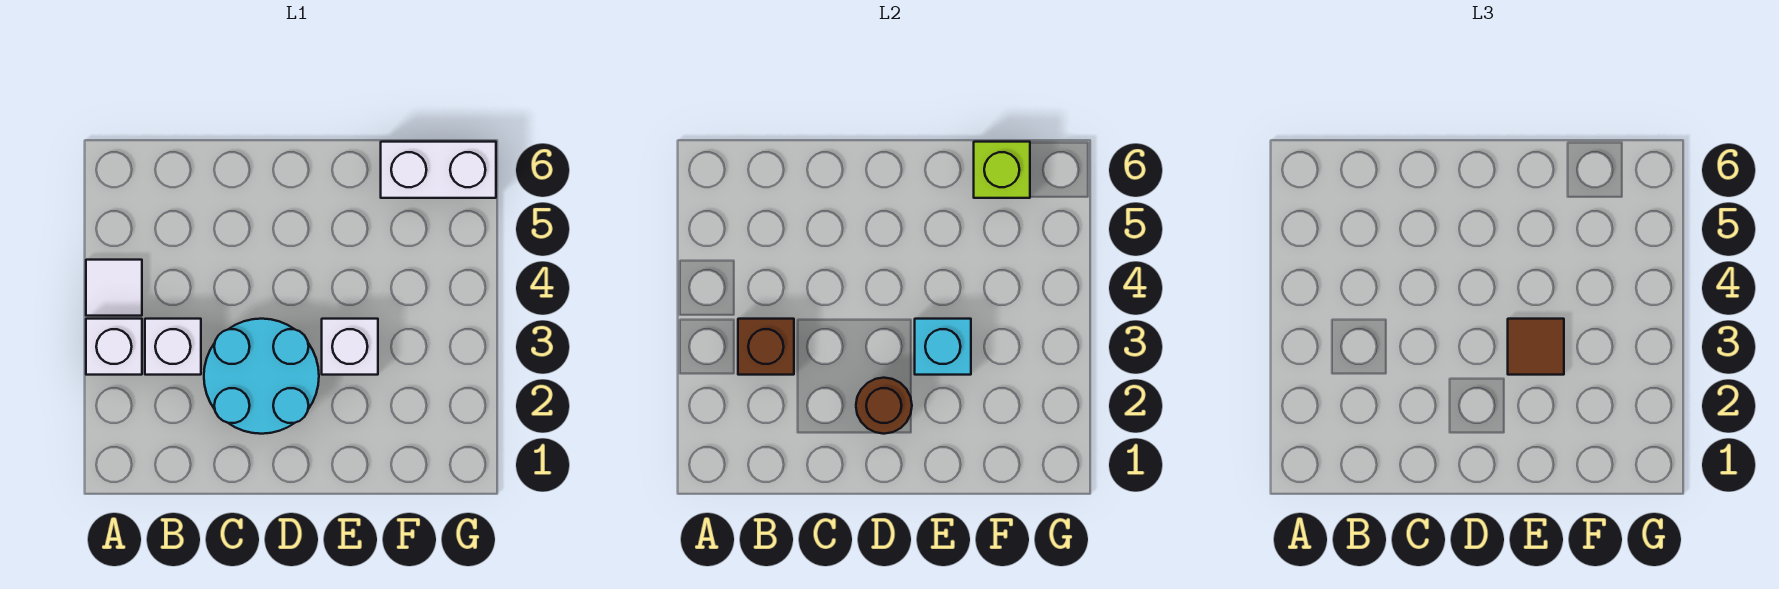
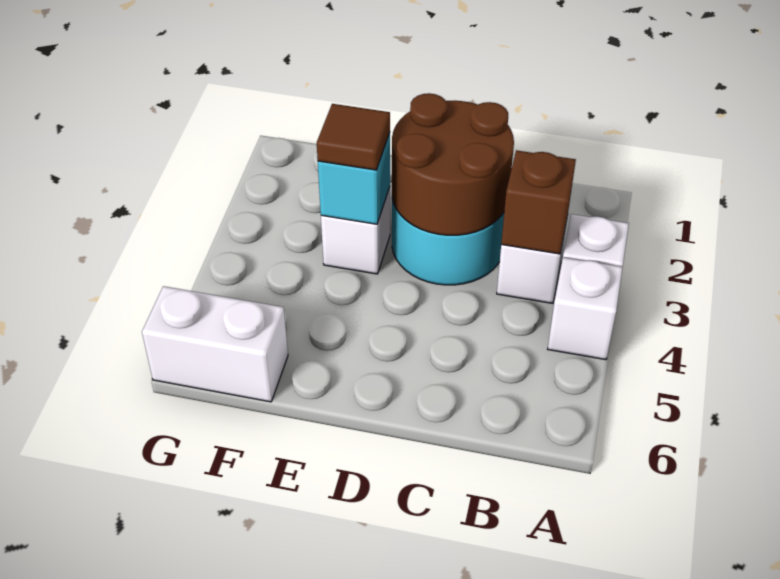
white 1x1 tile [86,260,142,316] -> white 1x1 brick [548,257,623,360]
brown 1x1 round brick [856,378,912,434] -> brown 2x2 round brick [392,93,514,235]
lime 1x1 brick [974,142,1030,198] -> none

